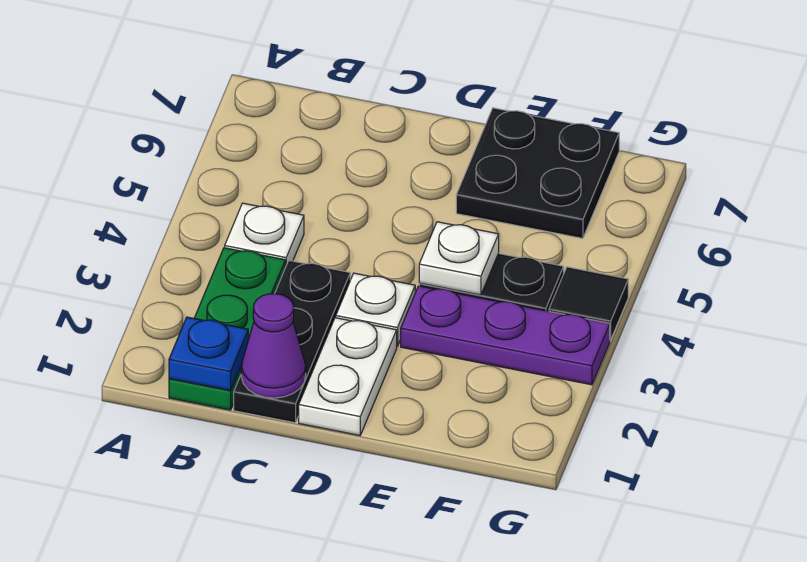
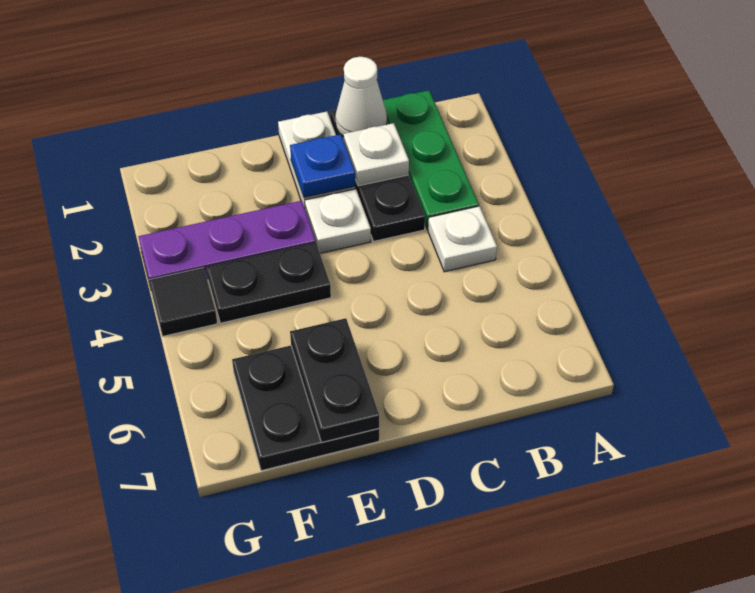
blue 1x1 plate [169,317,248,390] -> blue 1x1 plate moved to [290,134,355,198]
purple 1x1 cone [241,294,306,398] -> white 1x1 cone [335,57,387,137]
white 1x1 plate [419,222,499,295] -> white 1x1 plate moved to [344,123,409,186]
none -> black 1x2 plate [290,318,379,442]

